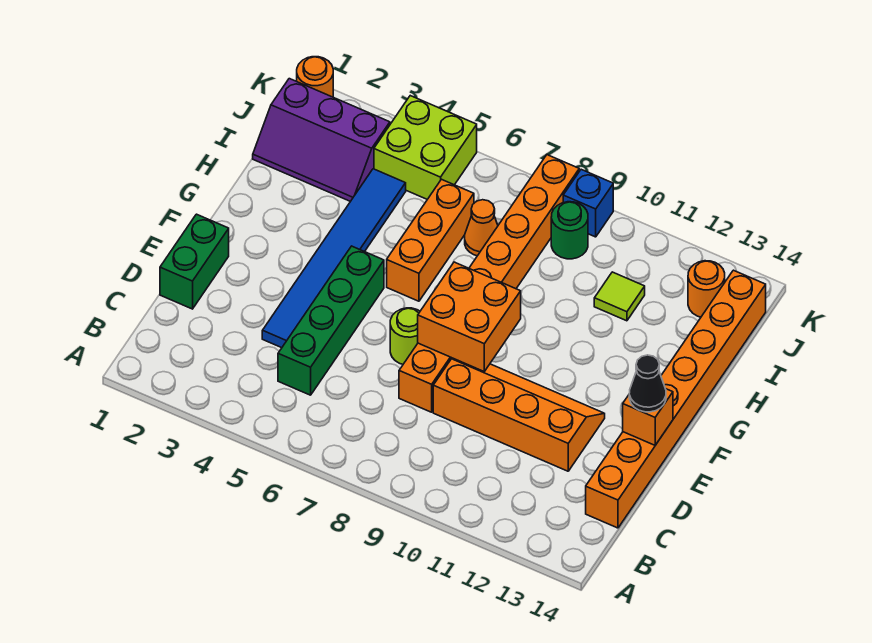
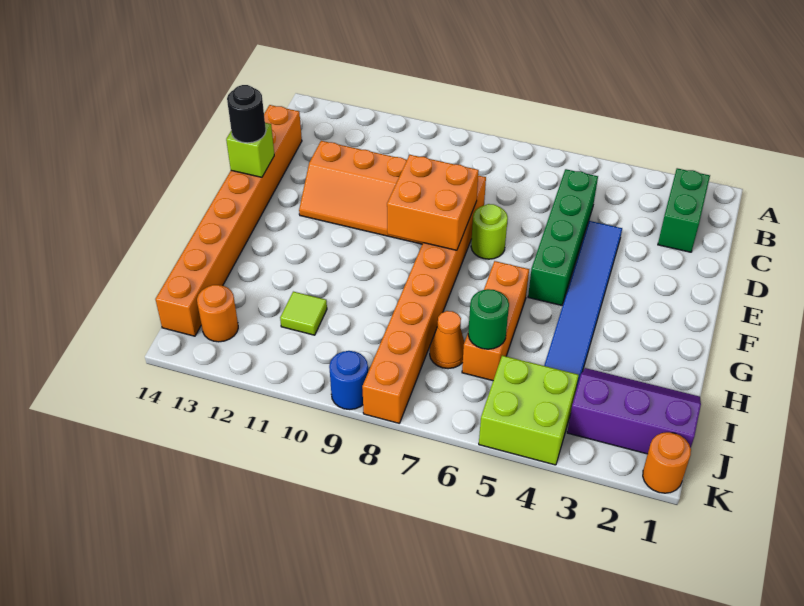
green 1x2 brick [160,214,229,309] -> green 1x2 brick moved to [658,168,710,252]
orange 1x1 brick [623,389,673,445] -> lime 1x1 brick [226,123,274,177]
black 1x1 cone [629,355,666,412] -> black 1x1 round brick [227,85,266,143]
green 1x1 round brick [551,202,588,259] -> green 1x1 round brick moved to [468,289,509,349]
blue 1x1 brick [563,169,613,237] -> blue 1x1 round brick [329,351,368,410]

